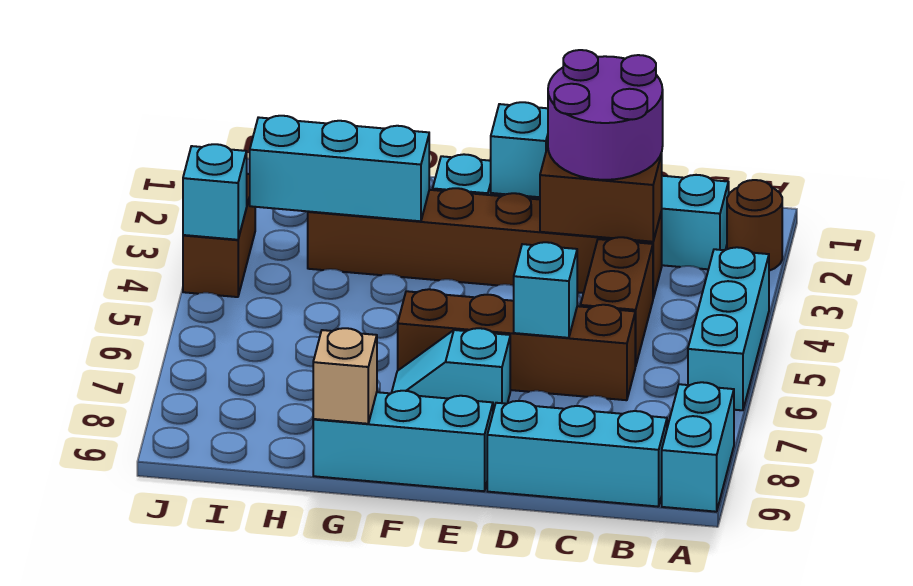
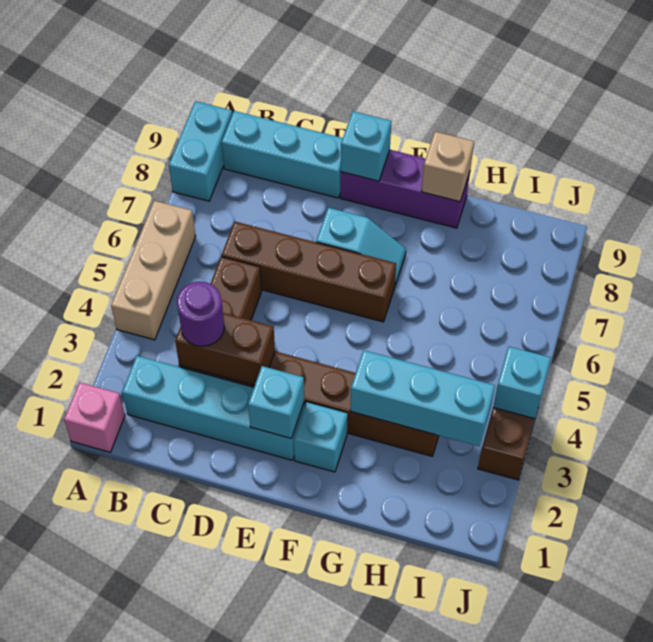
none -> pink 1x1 brick [64,382,125,452]
brown 1x1 round brick [727,180,782,271] -> none
cyan 1x3 brick [688,247,769,410] -> tan 1x3 brick [111,201,196,340]
purple 2x2 round brick [548,50,663,180] -> purple 1x1 round brick [177,282,224,347]
cyan 1x1 brick [514,242,577,338] -> cyan 1x1 brick moved to [341,111,391,181]
cyan 1x3 brick [313,391,493,491] -> purple 1x3 brick [340,150,470,228]

